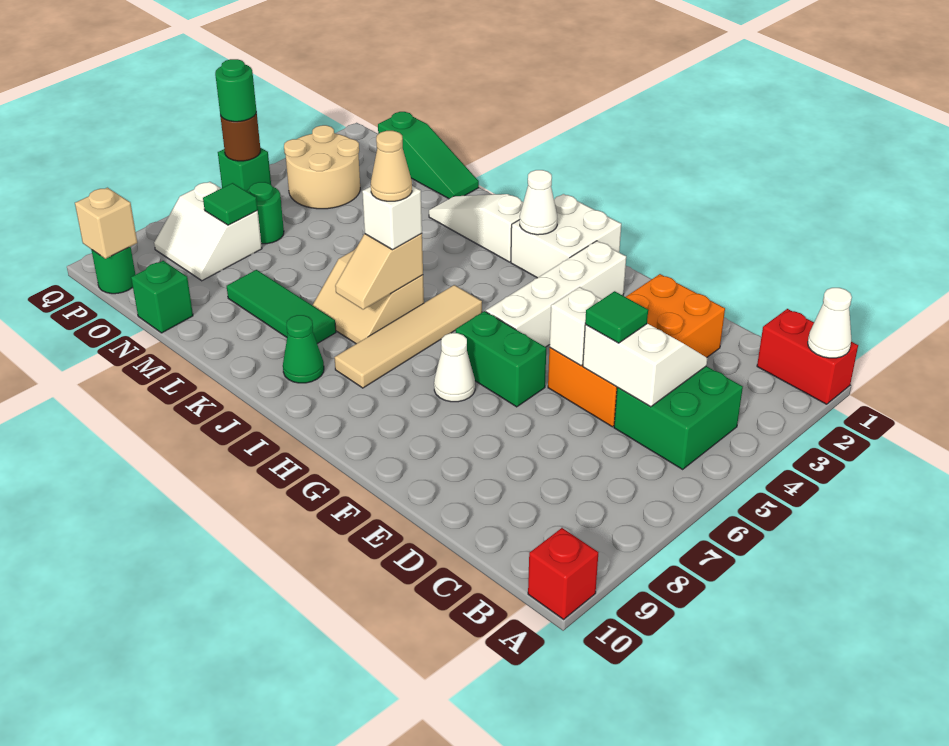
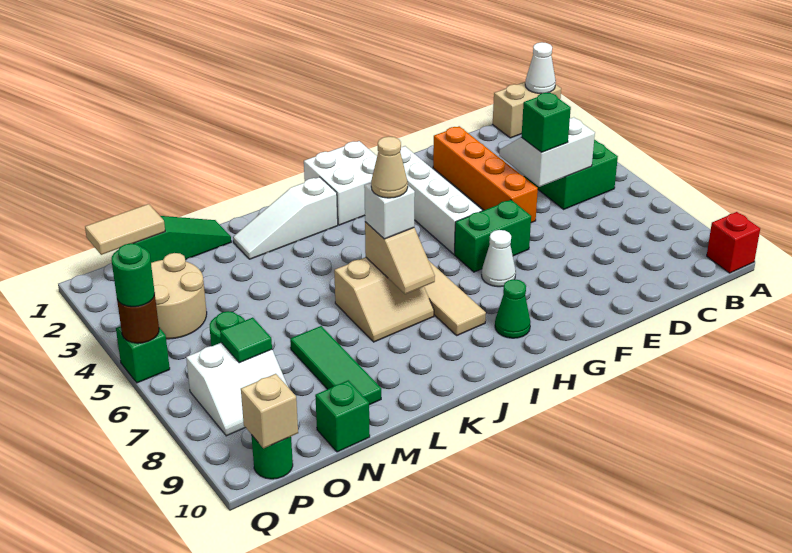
red 1x2 brick [757,309,858,404] -> tan 1x2 brick [493,82,561,138]
orange 2x4 brick [548,274,725,427] -> orange 1x4 brick [433,126,538,223]
green 1x1 tile [585,291,648,343] -> green 1x1 brick [522,93,571,152]
white 1x1 brick [550,287,602,366] -> none
white 1x1 cone [520,170,558,235] -> none
green 1x1 cone [283,315,324,383] -> green 1x1 cone moved to [495,279,530,338]
green 1x3 tile [227,270,336,344] -> green 1x3 tile turned to [290,326,381,405]
none -> tan 1x2 tile [85,204,165,255]

